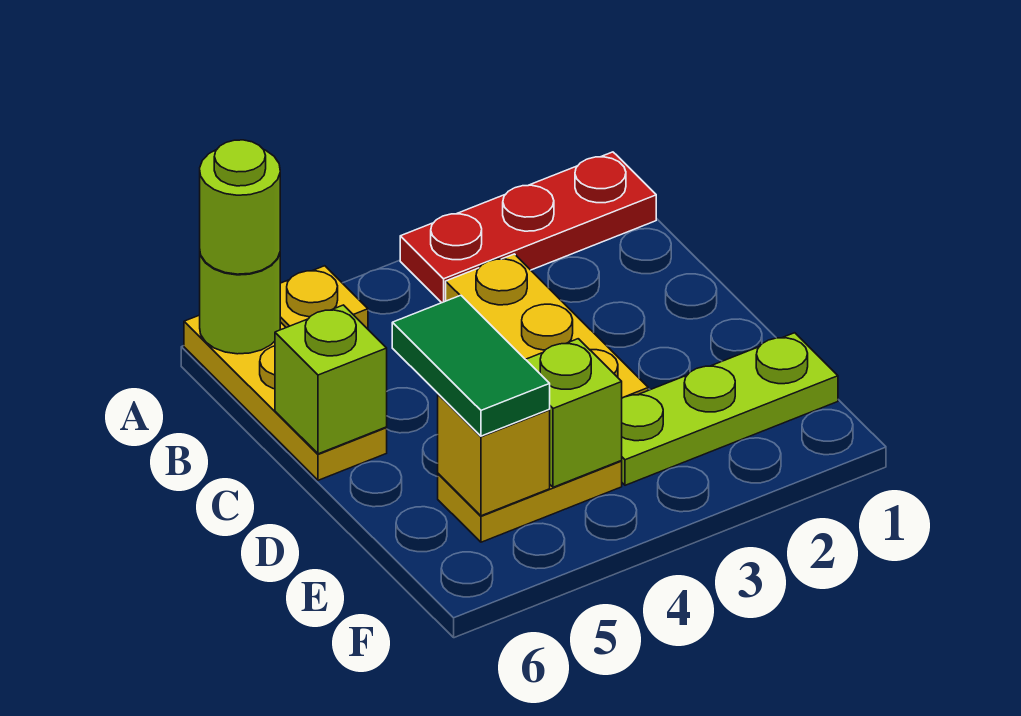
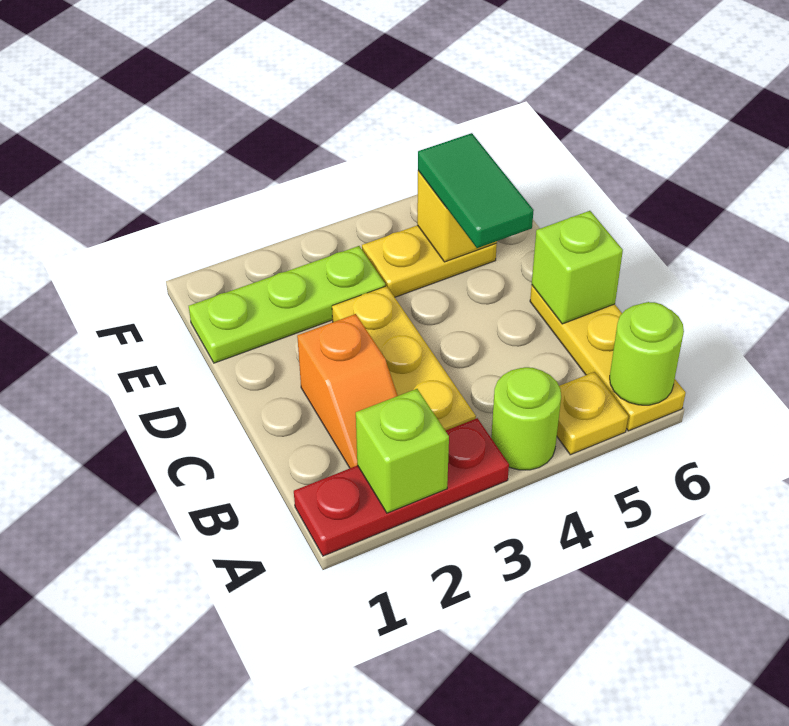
lime 1x1 round brick [200,140,280,274] -> lime 1x1 round brick moved to [491,367,561,470]
none -> orange 1x2 slope [297,314,398,468]
lime 1x1 brick [526,339,622,487] -> lime 1x1 brick moved to [356,389,449,513]

